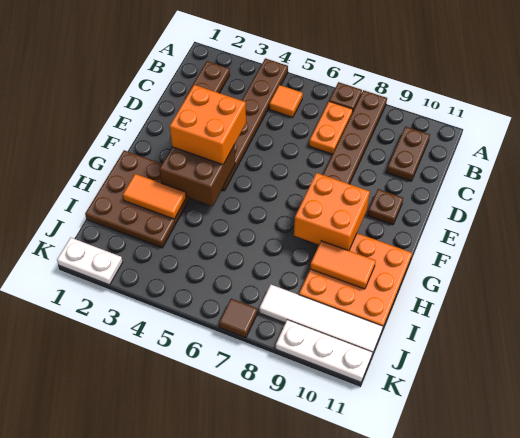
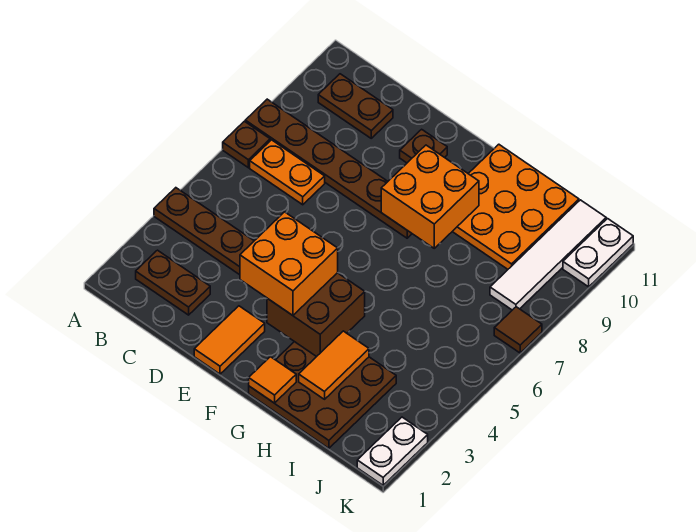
orange 1x1 tile [269,85,303,117] -> orange 1x1 tile moved to [249,357,296,403]
orange 1x2 tile [310,241,376,289] -> orange 1x2 tile moved to [194,306,265,374]
white 1x3 plate [276,320,372,382] -> white 1x2 plate [563,219,633,287]

